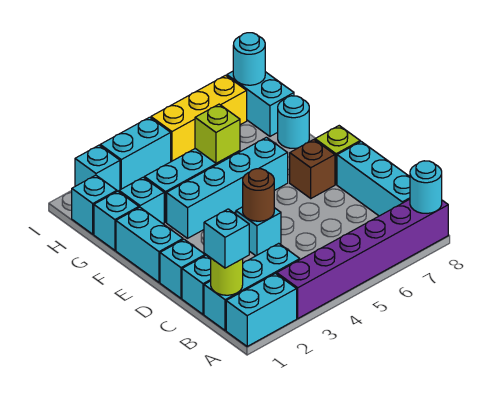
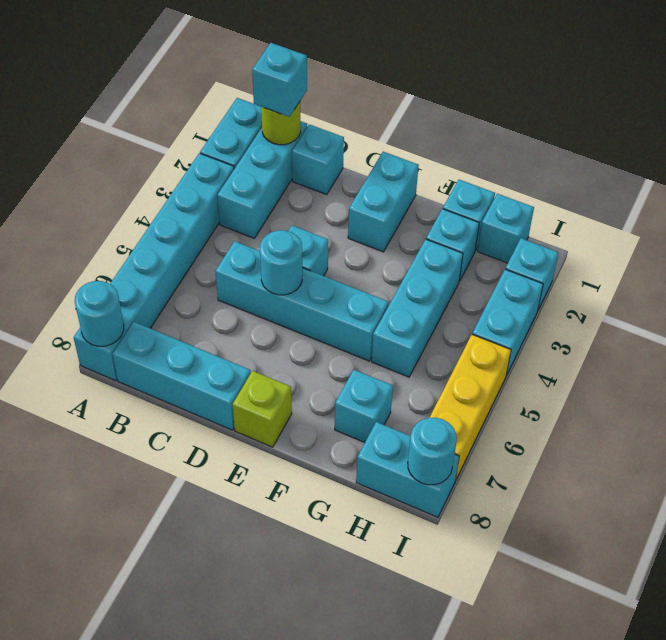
purple 1x6 brick [277,199,448,318] -> cyan 1x6 brick [74,153,234,381]
cyan 1x1 brick [160,239,205,298] -> cyan 1x1 brick moved to [335,370,393,442]
brown 1x1 round brick [243,169,274,221] -> none
cyan 1x2 brick [116,207,183,282] -> cyan 1x2 brick turned to [348,152,419,252]
brown 1x1 brick [290,140,335,198] -> none
cyan 1x4 brick [167,137,288,238] -> cyan 1x4 brick turned to [215,241,389,361]
lime 1x1 brick [195,104,240,163] -> none
cyan 1x1 round brick [278,96,309,148] -> cyan 1x1 round brick moved to [260,230,302,295]

